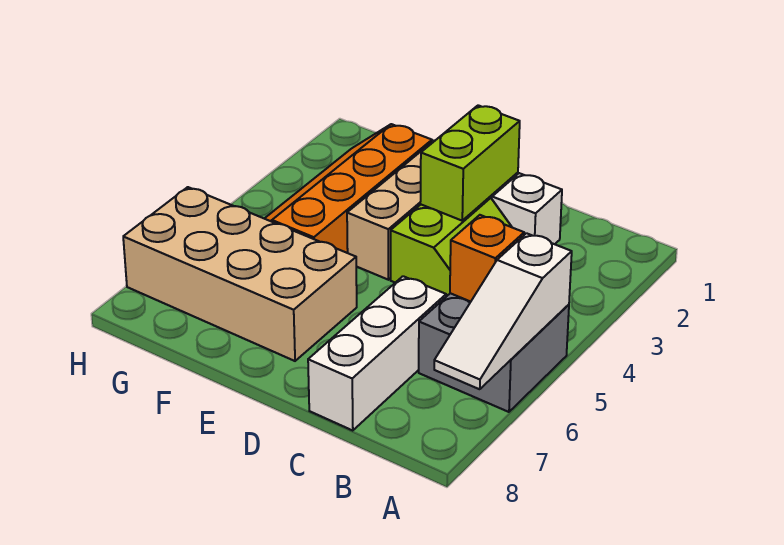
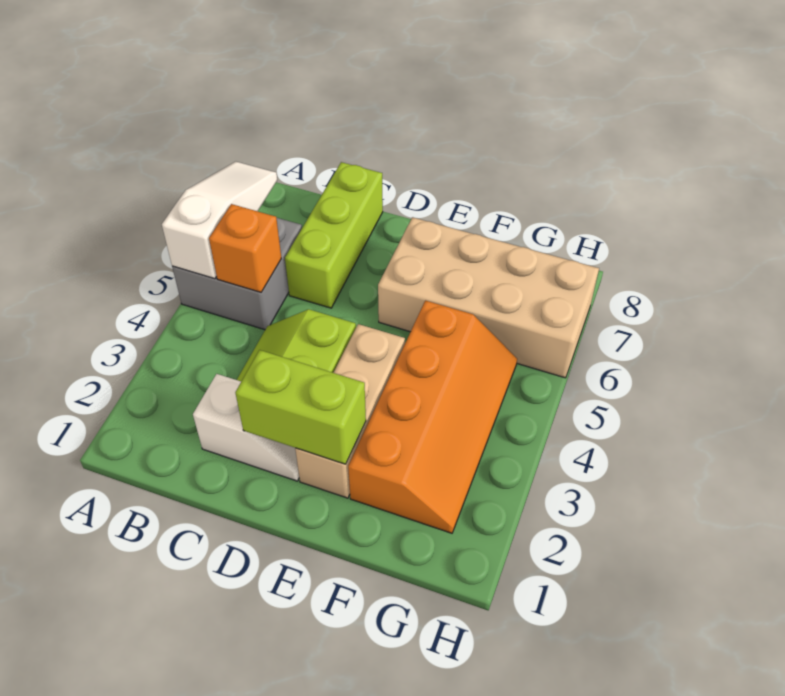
white 1x3 brick [308,276,446,431] -> lime 1x3 brick [285,162,383,308]
lime 1x2 brick [420,105,520,221] -> lime 1x2 brick turned to [235,350,366,464]

